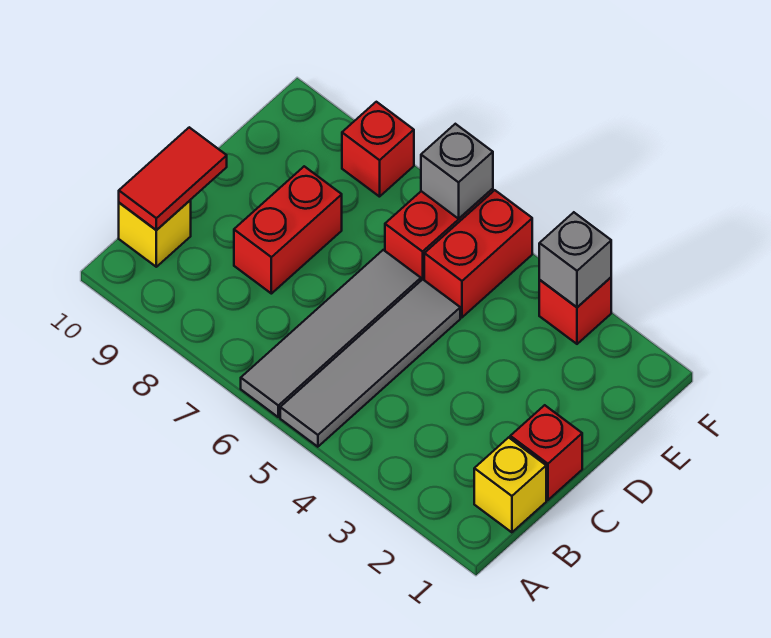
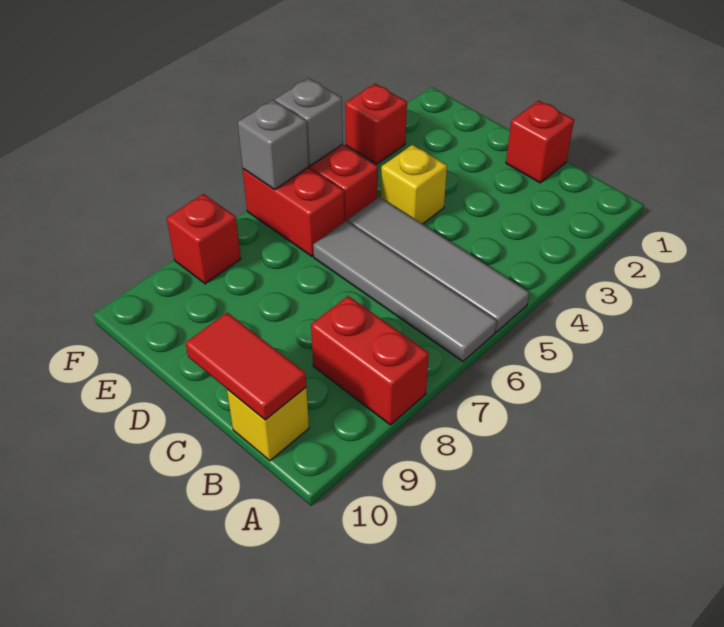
yellow 1x1 brick [474,437,546,532] -> yellow 1x1 brick moved to [381,145,447,224]
red 1x2 brick [234,166,342,294] -> red 1x2 brick moved to [311,296,429,425]
grey 1x1 brick [539,212,611,307] -> grey 1x1 brick moved to [275,78,343,166]

